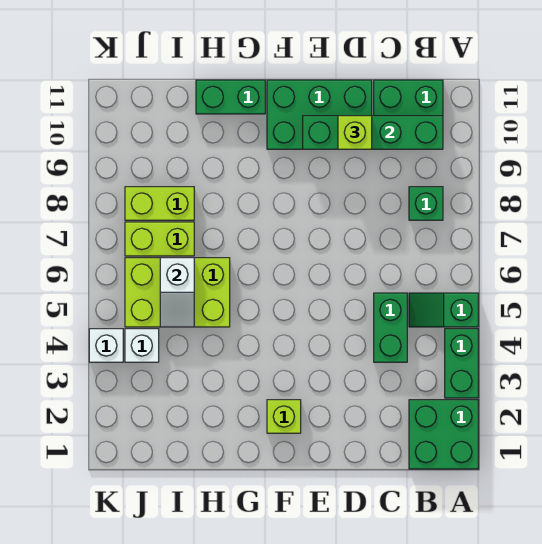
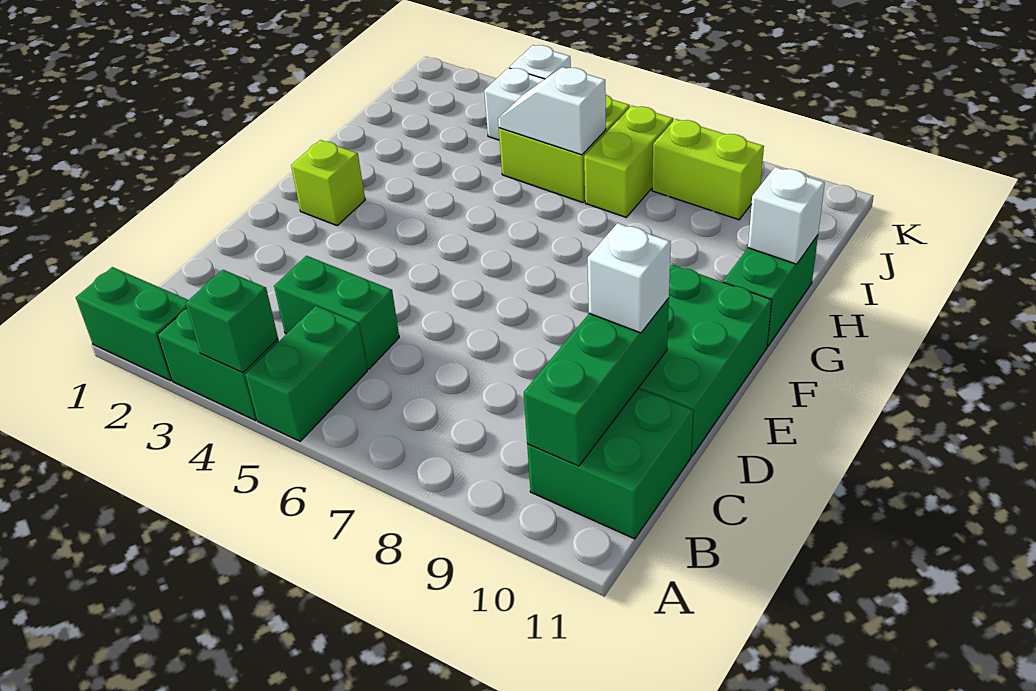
green 2x2 brick [409,400,478,469] -> green 1x2 brick [76,267,188,381]
green 1x2 slope [409,293,478,327] -> green 1x2 brick [245,306,367,441]
green 1x1 brick [409,187,443,220] -> green 1x1 brick moved to [186,270,278,373]
green 1x4 brick [303,116,443,149] -> green 1x3 brick [524,298,669,466]
lime 1x1 brick [338,116,372,149] -> white 1x1 brick [588,223,671,333]
lime 2x3 brick [125,258,230,327] -> lime 2x2 brick [499,95,630,203]
none -> white 1x1 brick [748,167,825,264]
lime 1x2 brick [125,187,194,220] -> lime 1x2 brick turned to [652,119,764,220]

